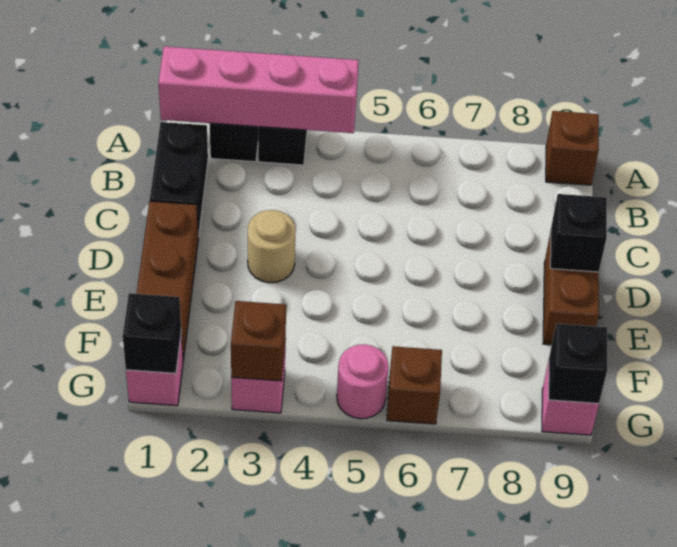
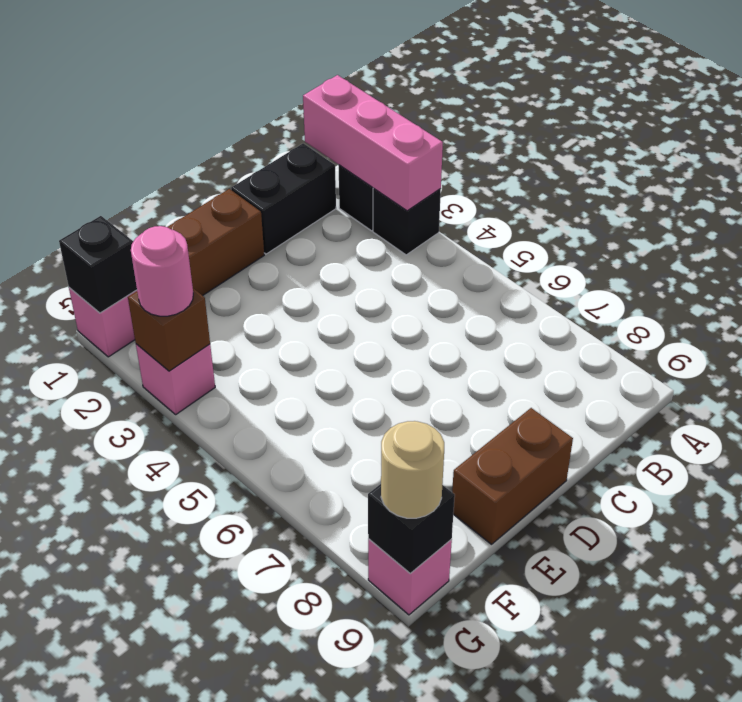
pink 1x4 brick [159,47,359,133] -> pink 1x3 brick [303,75,443,211]
brown 1x1 brick [546,111,599,185] -> none
tan 1x1 round brick [248,210,296,283] -> tan 1x1 round brick moved to [381,421,444,518]
black 1x1 brick [550,194,607,272] -> none
pink 1x1 round brick [337,344,389,419] -> pink 1x1 round brick moved to [131,226,193,316]
brown 1x1 brick [387,346,442,424] -> none

